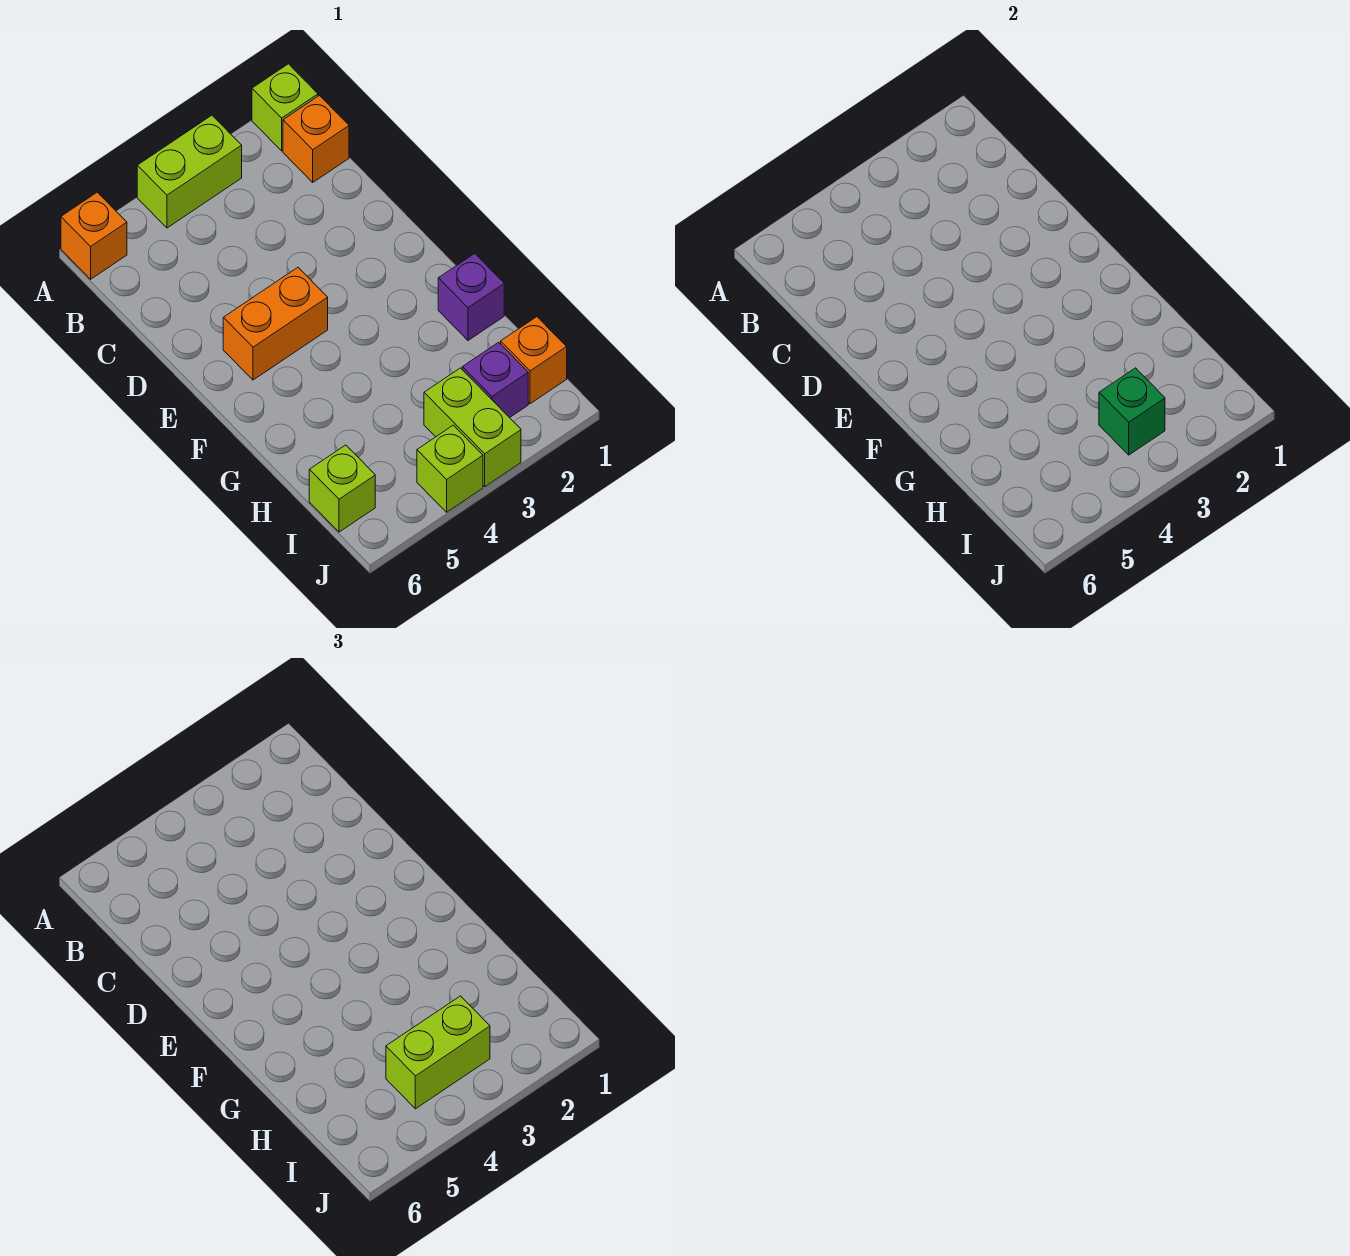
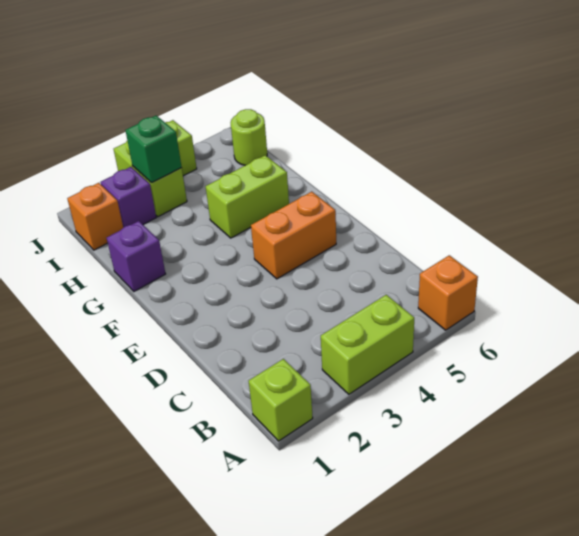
orange 1x1 brick [283,96,349,182] -> none
lime 1x2 brick [386,996,490,1109] -> lime 1x2 brick moved to [206,155,289,238]
lime 1x1 brick [309,445,375,532] -> lime 1x1 round brick [231,109,267,165]

